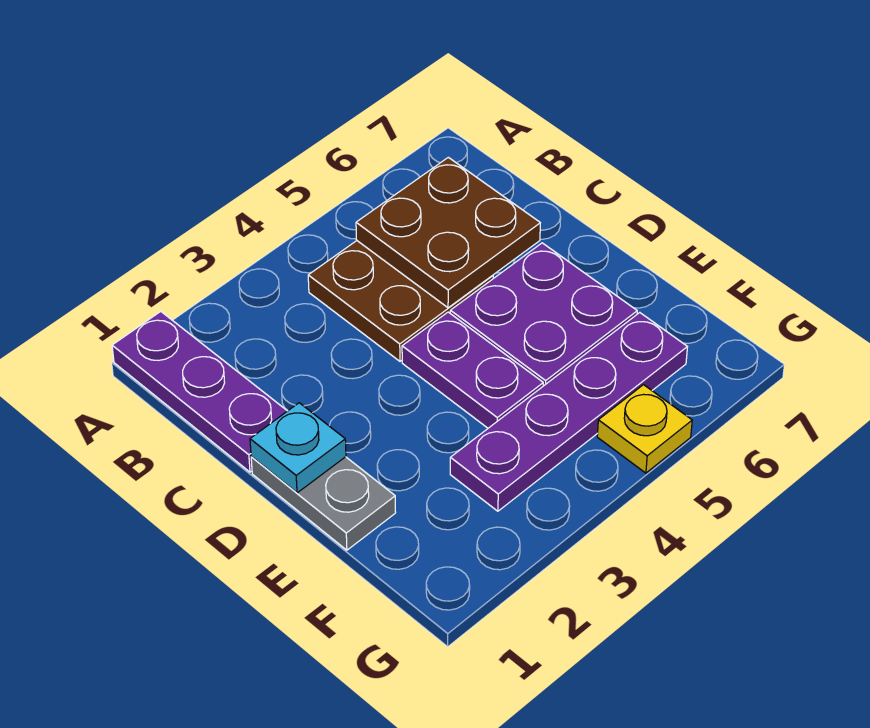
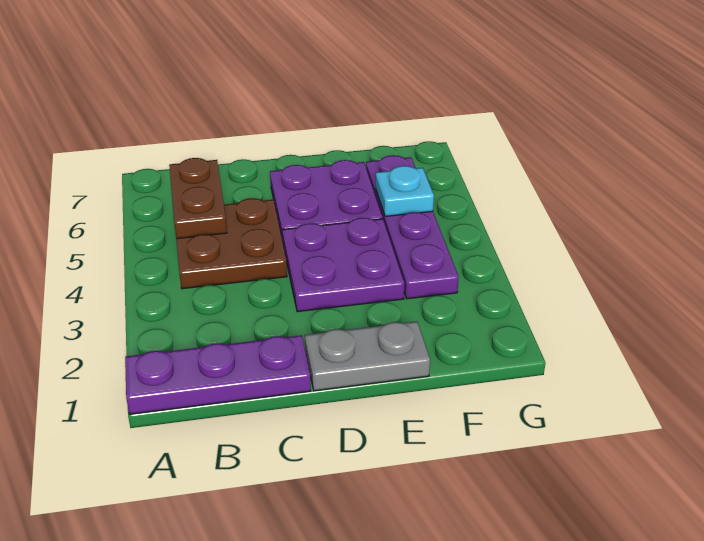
brown 2x2 plate [356,157,540,308] -> brown 1x2 plate [169,158,227,239]
cyan 1x1 plate [250,403,346,493] -> cyan 1x1 plate moved to [376,166,434,216]
purple 1x2 plate [402,312,543,428] -> purple 2x2 plate [282,218,404,312]
yellow 1x1 plate [597,385,692,473] -> none

